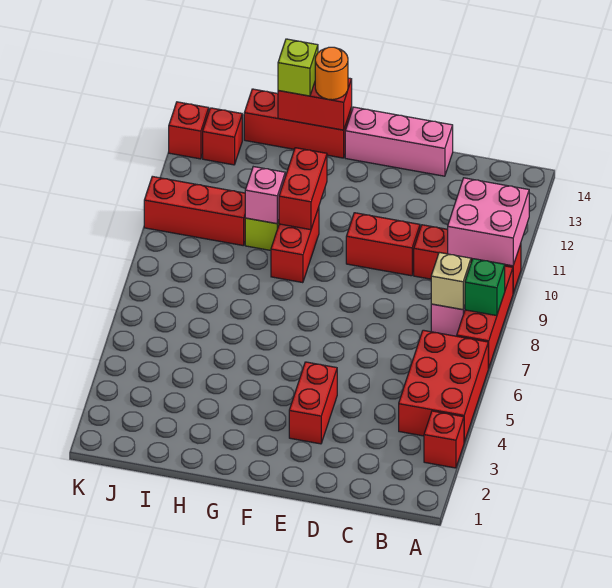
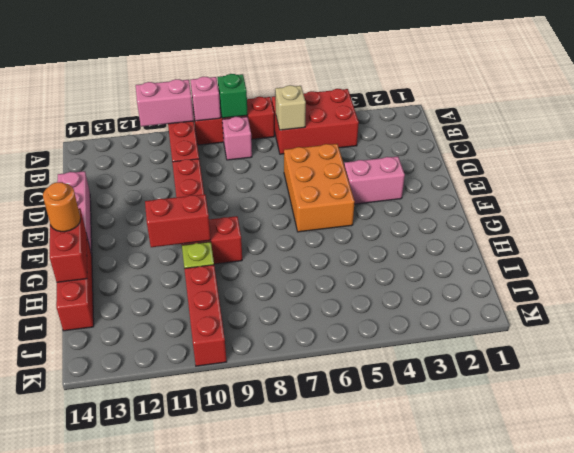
red 1x1 brick [424,411,464,468] -> none
pink 2x2 brick [448,178,529,266] -> pink 1x2 brick [136,79,194,127]
tan 1x1 brick [431,253,471,310] -> tan 1x1 brick moved to [275,85,306,130]
none -> orange 2x3 brick [284,144,354,232]
red 1x2 brick [289,362,337,444] -> pink 1x2 brick [344,156,405,204]
pink 1x1 brick [245,167,285,224] -> pink 1x1 brick moved to [190,77,221,121]
lime 1x1 brick [278,39,318,96] -> none
red 1x1 brick [203,108,242,165] -> none
red 1x1 brick [169,102,209,159] -> none

